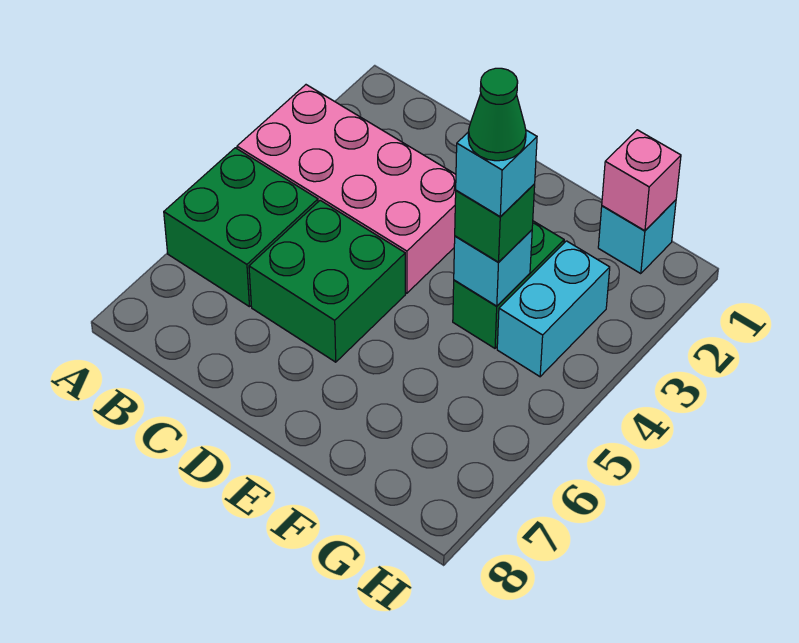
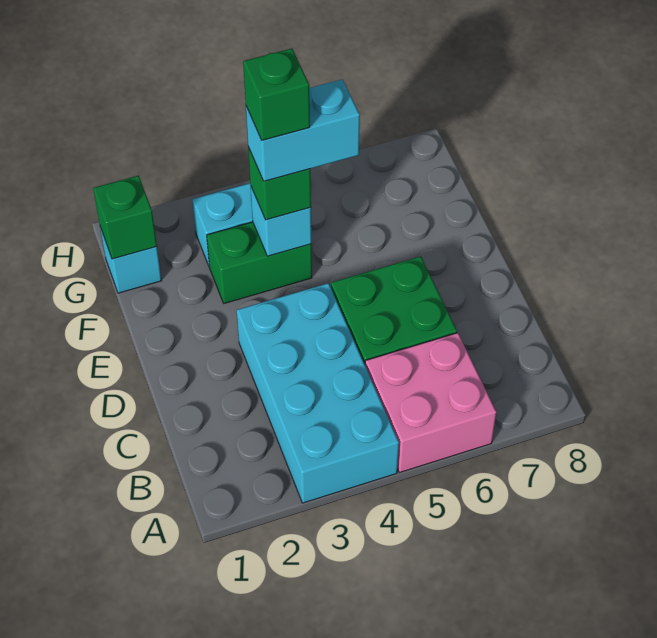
pink 2x4 brick [237,85,456,293] -> cyan 2x4 brick [237,283,399,503]
green 2x2 brick [164,148,318,307] -> pink 2x2 brick [365,333,496,473]
cyan 1x1 brick [456,130,537,216] -> cyan 1x2 brick [246,79,360,181]
green 1x1 cone [468,68,526,161] -> green 1x1 brick [243,48,310,140]
pink 1x1 brick [602,130,681,231] -> green 1x1 brick [93,176,157,259]

